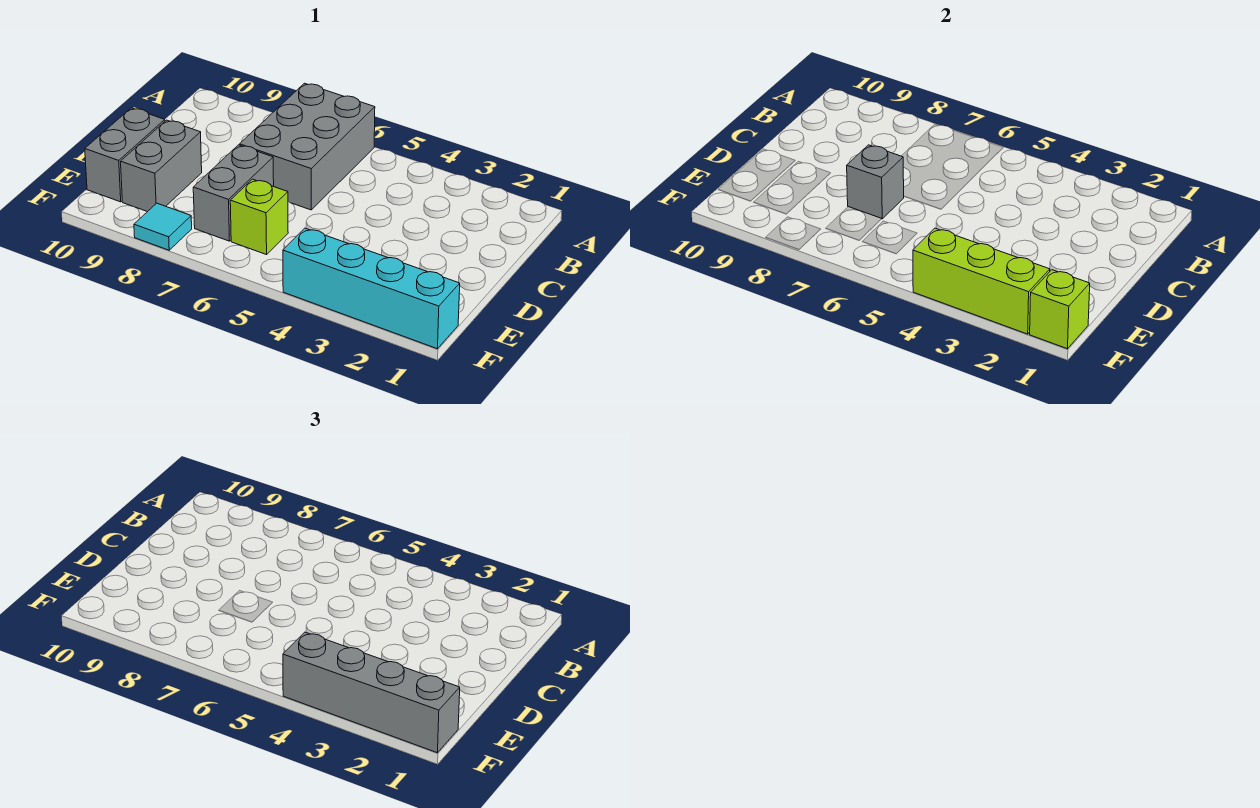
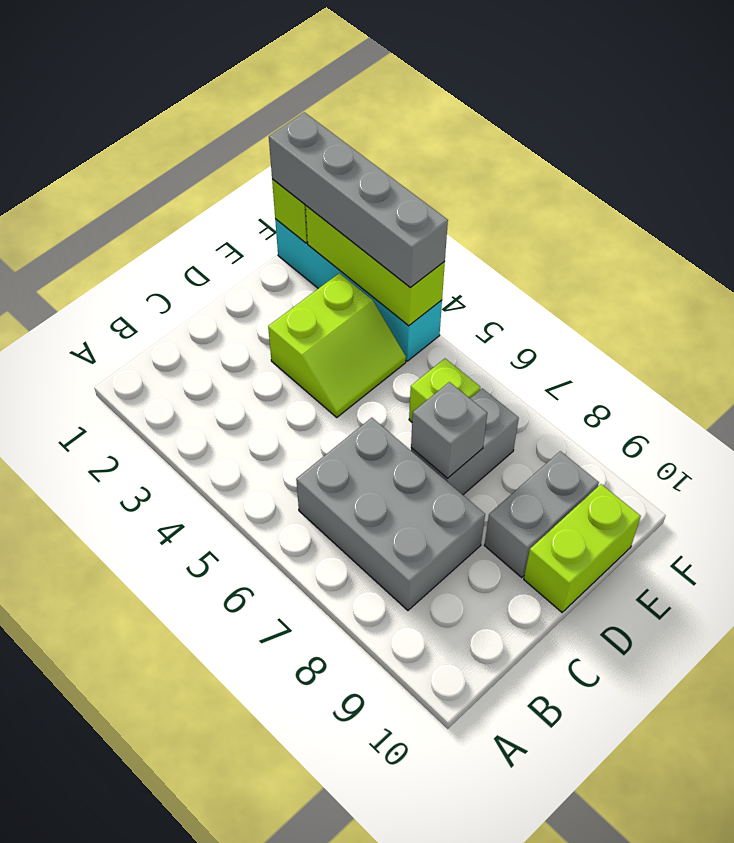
grey 2x3 brick [240,83,375,210] -> grey 2x3 brick turned to [296,418,485,610]
none -> lime 2x2 slope [268,273,406,417]
grey 1x2 brick [85,108,165,202] -> lime 1x2 brick [524,484,641,612]
cyan 1x1 tile [134,203,192,250] -> none

